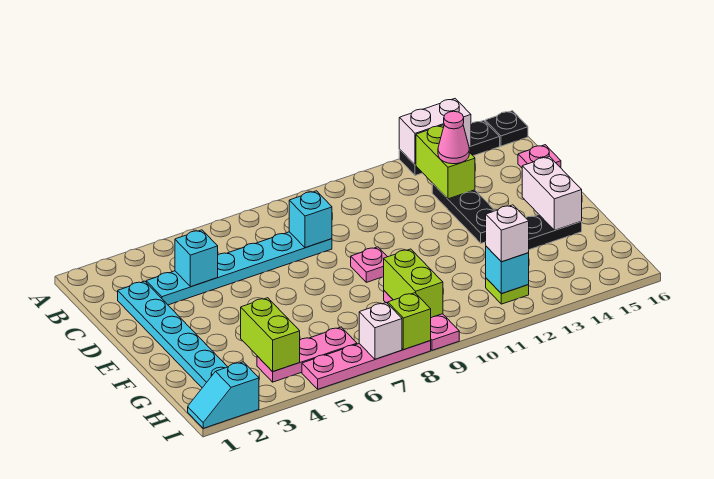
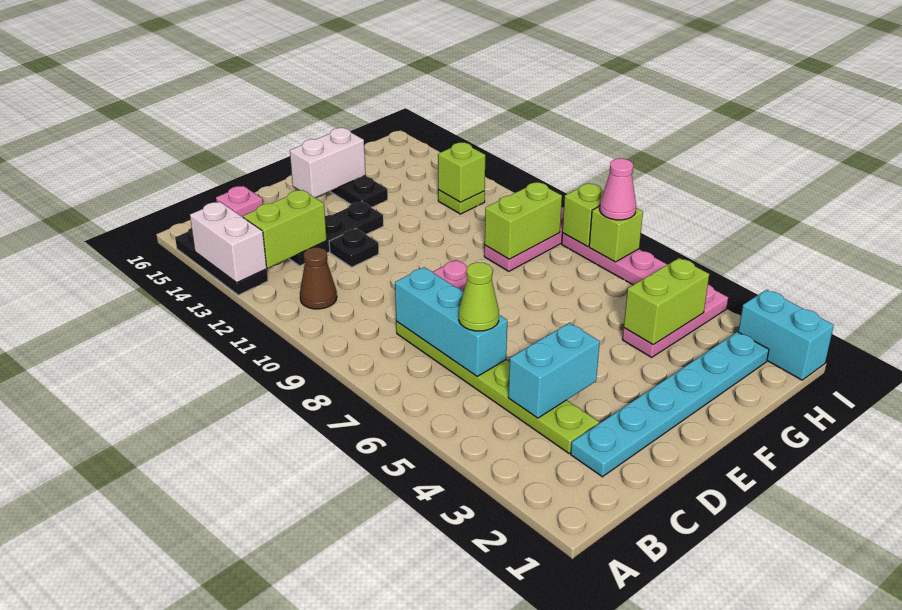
black 1x1 plate [485,111,528,146] -> black 1x1 plate moved to [329,228,379,267]
none -> brown 1x1 cone [300,247,337,309]
cyan 1x6 plate [146,232,332,305] -> lime 1x6 plate [396,321,599,453]
cyan 1x1 brick [175,230,218,287] -> cyan 1x2 brick [508,323,600,418]
none -> lime 1x1 cone [459,262,499,331]
cyan 1x1 brick [289,191,332,248] -> cyan 1x3 brick [395,267,507,376]
pink 1x1 cone [438,111,469,164] -> pink 1x1 cone moved to [600,159,636,220]
pink 1x3 plate [257,327,357,382] -> pink 1x3 plate turned to [622,285,728,357]
cyan 1x1 brick [486,246,529,294] -> lime 1x1 brick [438,143,485,202]
white 1x1 brick [486,205,529,262] -> none
cyan 1x2 slope [188,362,259,428] -> cyan 1x2 brick [738,290,834,380]
white 1x1 brick [359,303,402,359] -> lime 1x1 brick [589,206,643,262]

